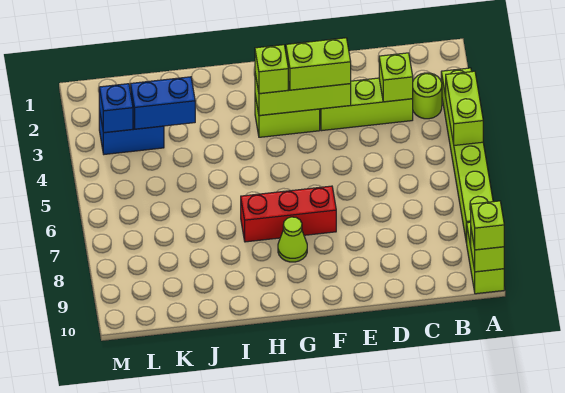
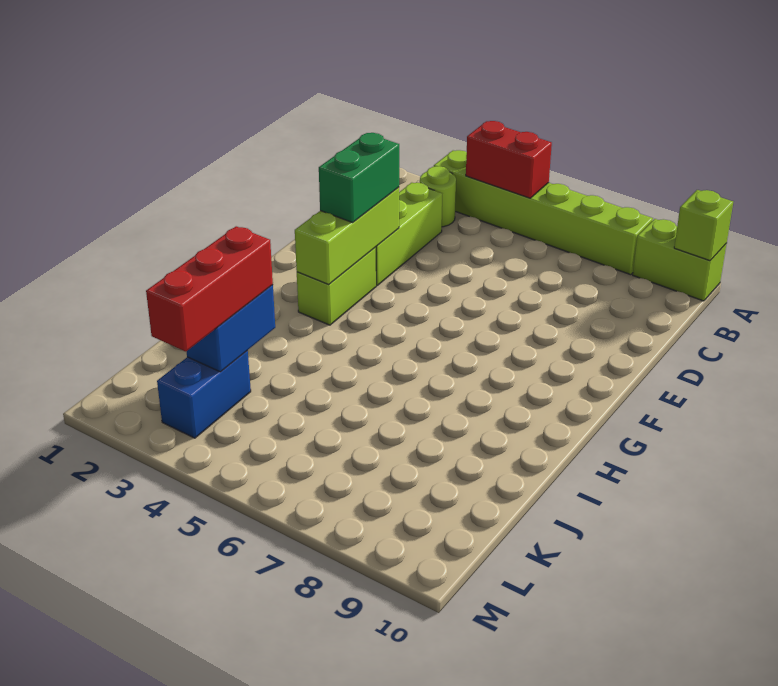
lime 1x2 brick [446,71,483,145] -> red 1x2 brick [466,121,552,198]
lime 1x1 brick [471,201,504,250] -> none
lime 1x1 brick [379,53,413,102] -> none
lime 1x2 brick [286,38,351,90] -> green 1x2 brick [319,133,399,223]
red 1x3 brick [241,186,336,242] -> red 1x3 brick moved to [146,226,273,352]
lime 1x1 brick [255,45,288,94] -> none
lime 1x1 cone [278,217,307,262] -> none
blue 1x1 brick [99,84,133,133] -> none

